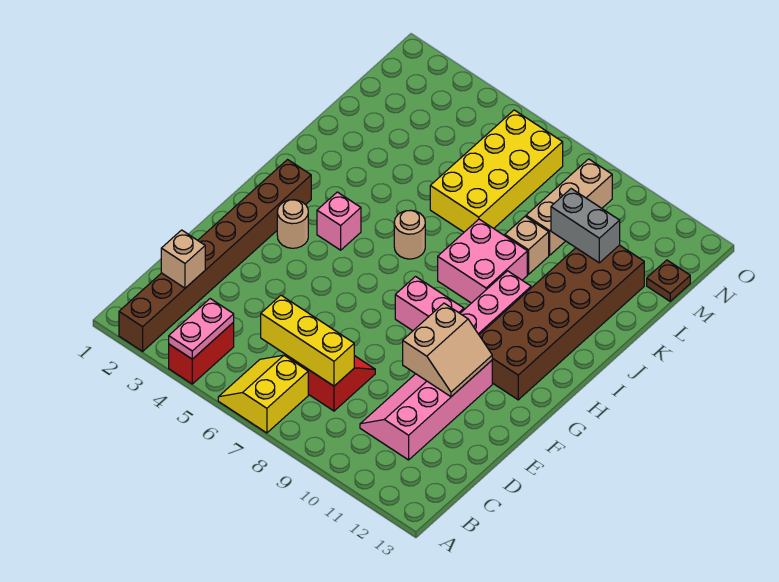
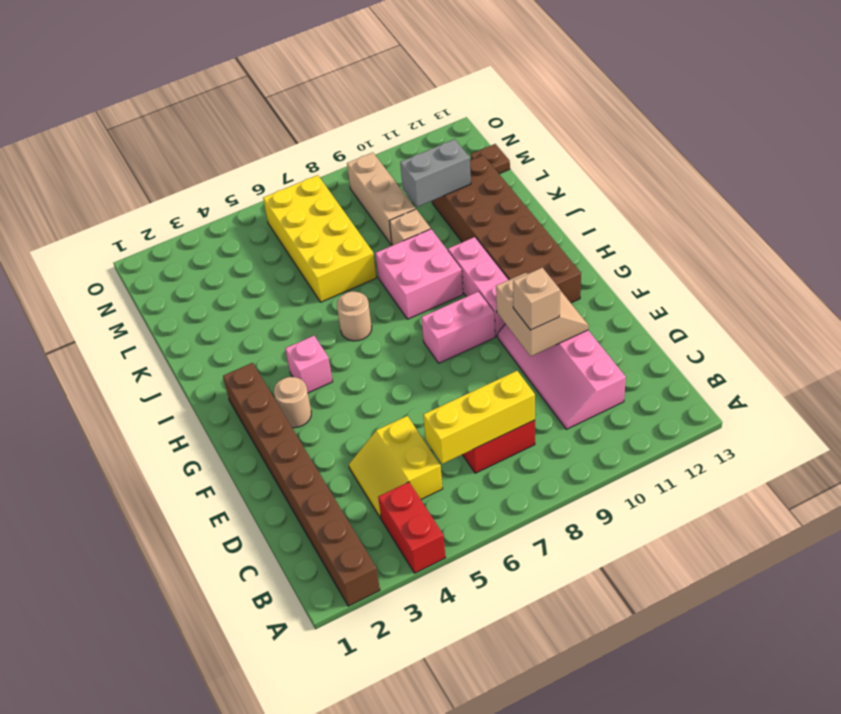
pink 1x2 plate [169,299,234,359] -> none
yellow 2x2 slope [218,355,308,433] -> yellow 2x2 slope moved to [349,416,443,518]
tan 1x1 brick [161,230,205,288] -> tan 1x1 brick moved to [513,268,560,330]

